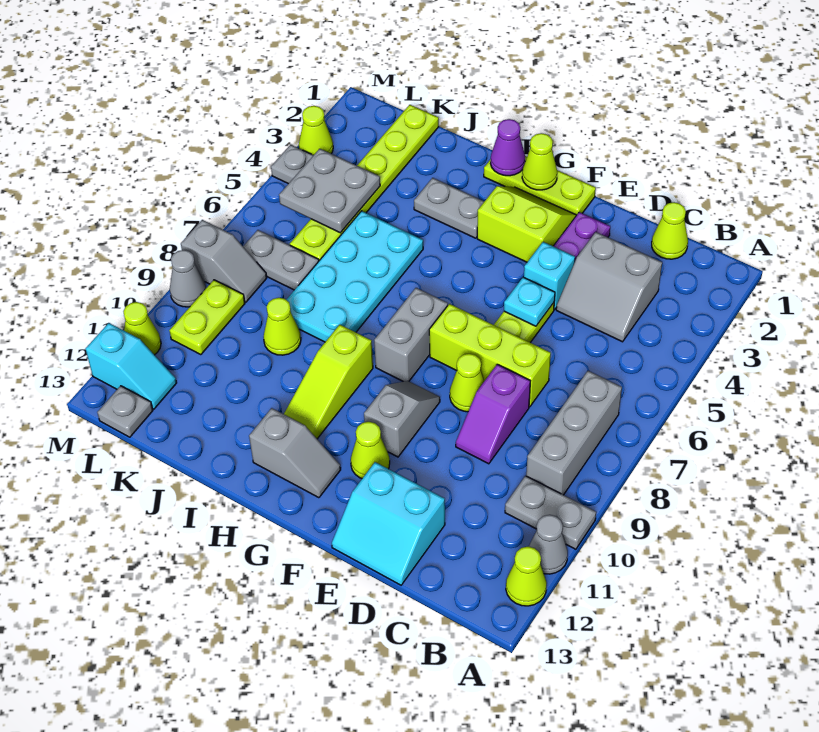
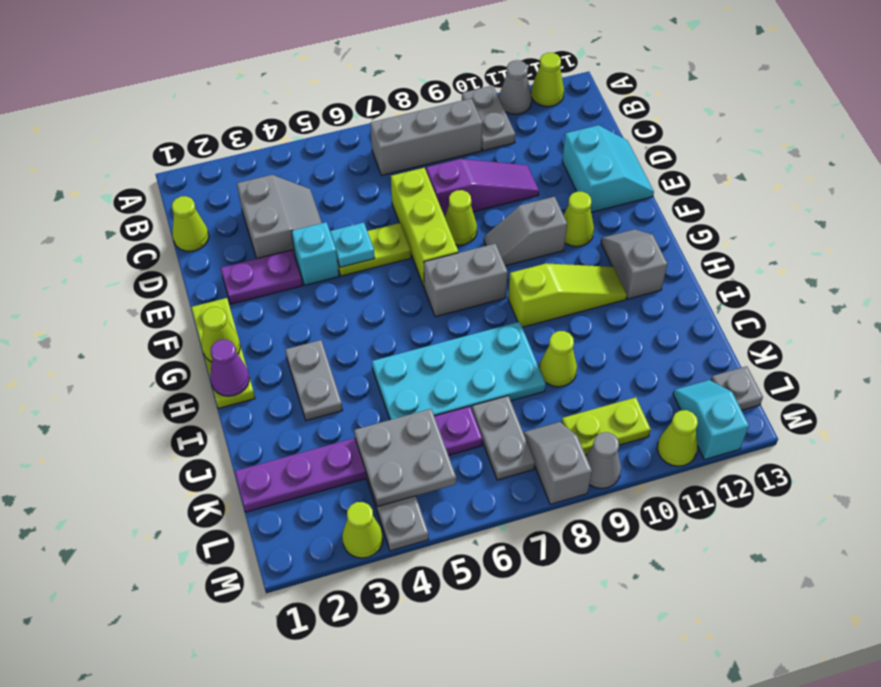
purple 1x2 slope [456,364,530,464] -> purple 1x3 slope [426,159,539,217]
lime 2x2 slope [477,186,576,262] -> none
lime 1x6 plate [290,105,439,261] -> purple 1x6 plate [235,406,482,512]

